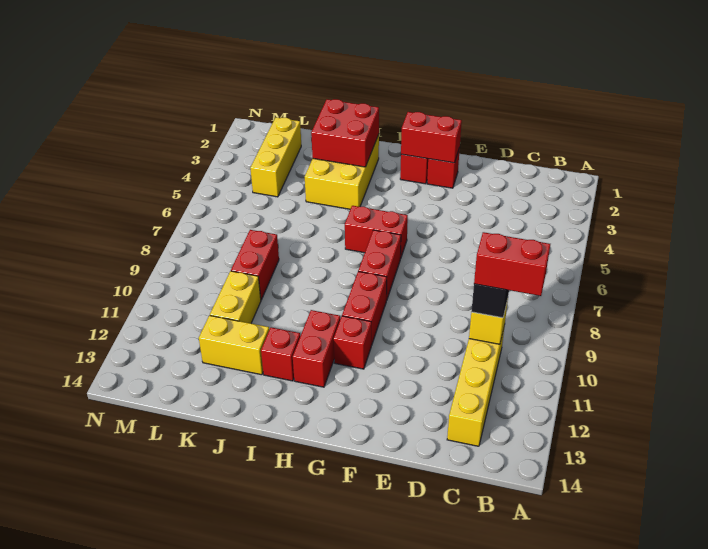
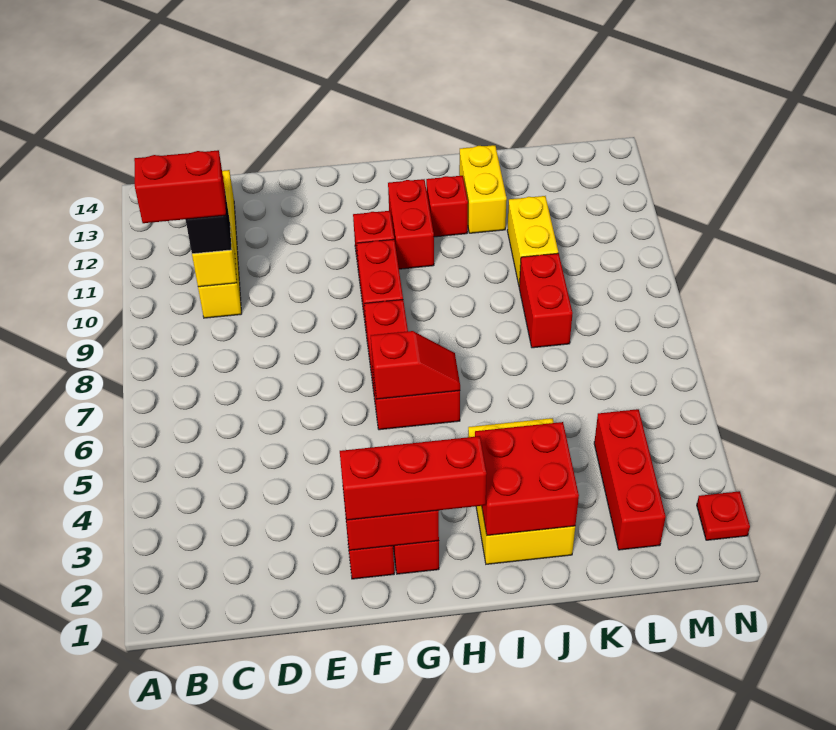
none -> red 1x3 brick [340,436,487,520]
none -> red 1x2 slope [371,331,460,399]
yellow 1x2 brick [199,316,269,375] -> yellow 1x2 brick turned to [459,145,507,233]
yellow 1x3 brick [250,117,301,197] -> red 1x3 brick [594,409,666,550]
none -> red 1x1 plate [697,491,750,540]

